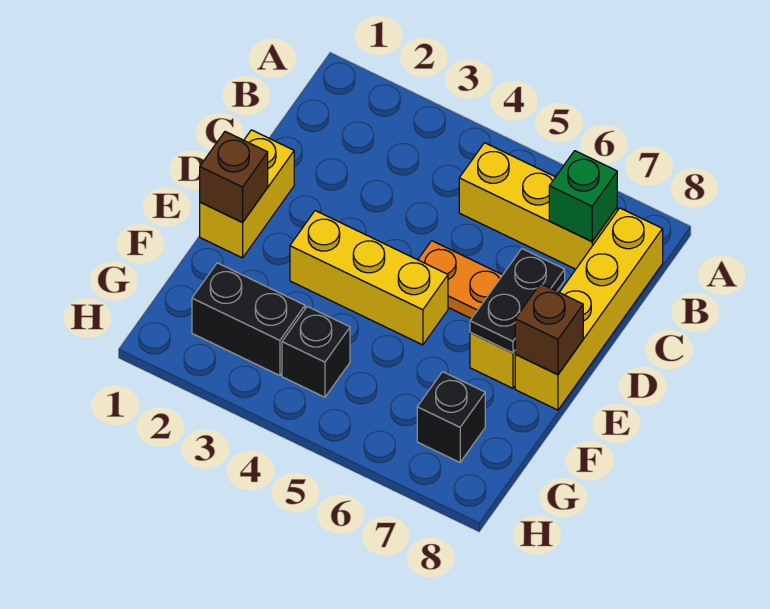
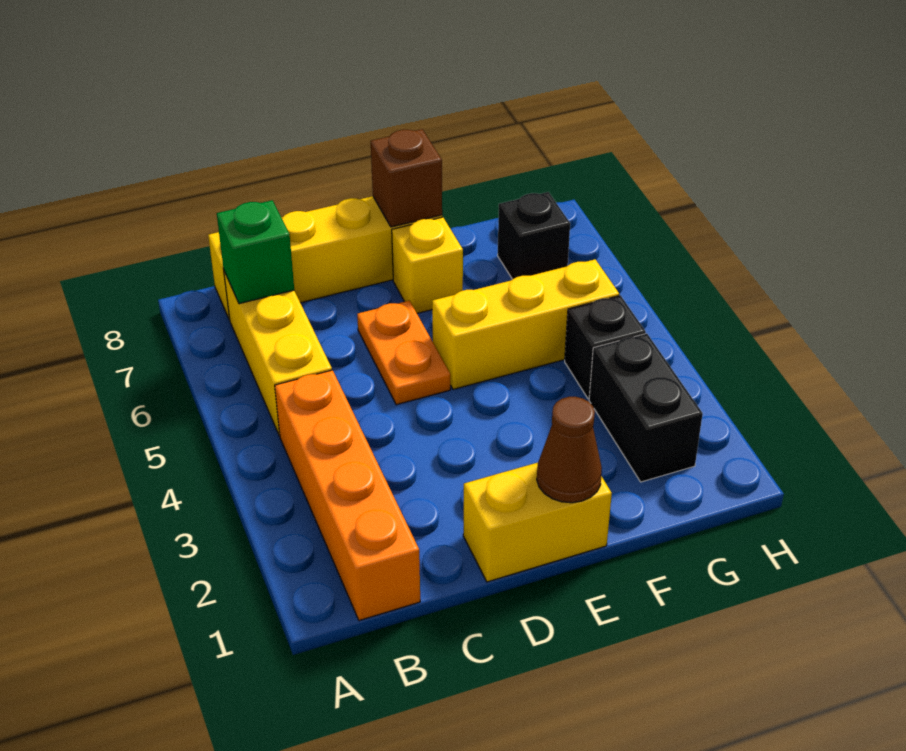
none -> orange 1x4 brick [275,370,420,621]
black 1x2 plate [470,249,565,353] -> none
brown 1x1 brick [200,132,268,222] -> brown 1x1 cone [537,397,602,503]
yellow 1x3 brick [290,211,448,345] -> yellow 1x3 brick turned to [432,259,619,389]

